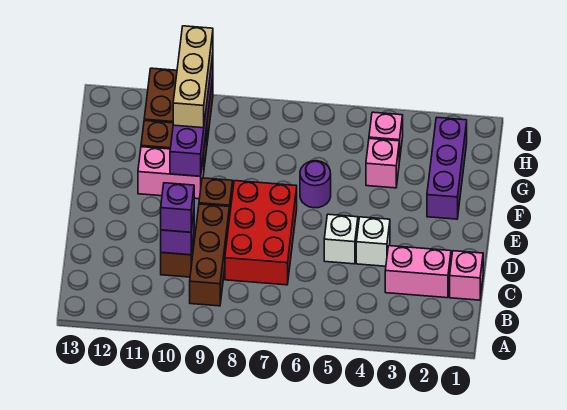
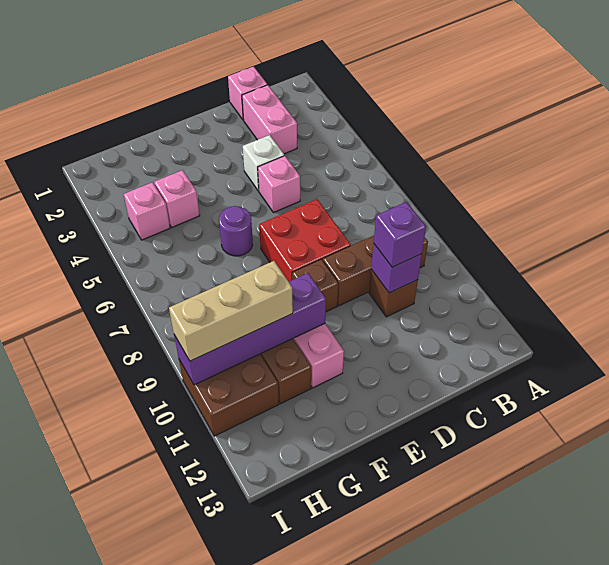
red 2x3 brick [225,181,297,285] -> red 2x2 brick [259,199,351,282]
white 1x1 brick [324,214,358,264] -> pink 1x1 brick [258,156,300,213]
purple 1x3 brick [427,118,467,219] -> none

